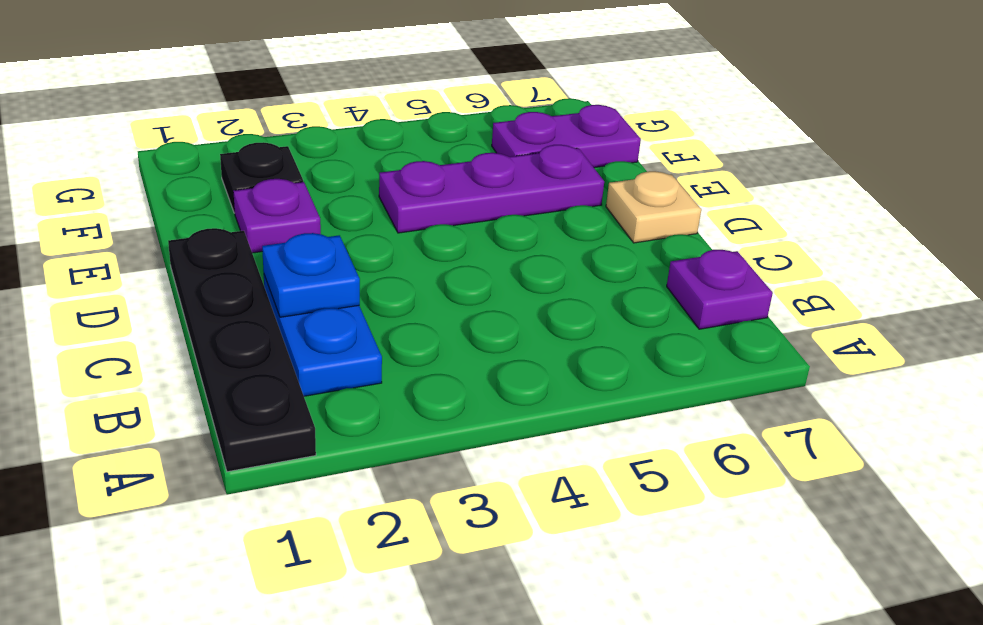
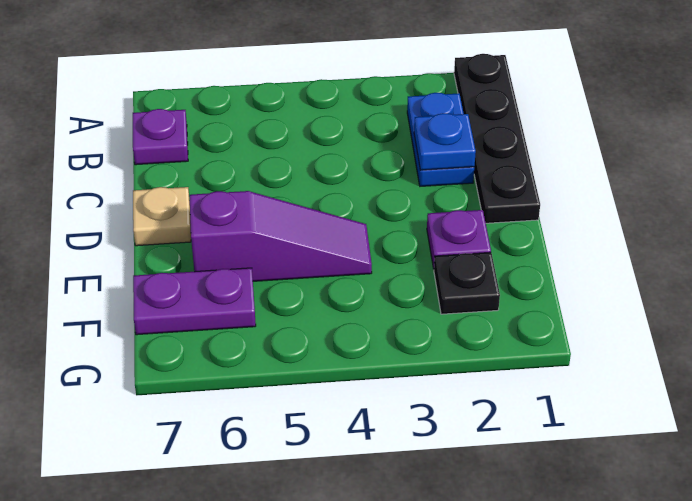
purple 1x3 plate [379,145,604,233] -> purple 1x3 slope [189,191,372,281]

